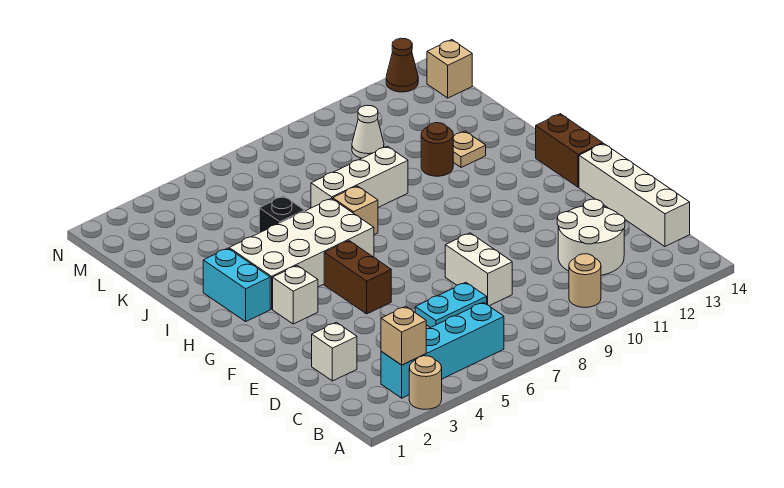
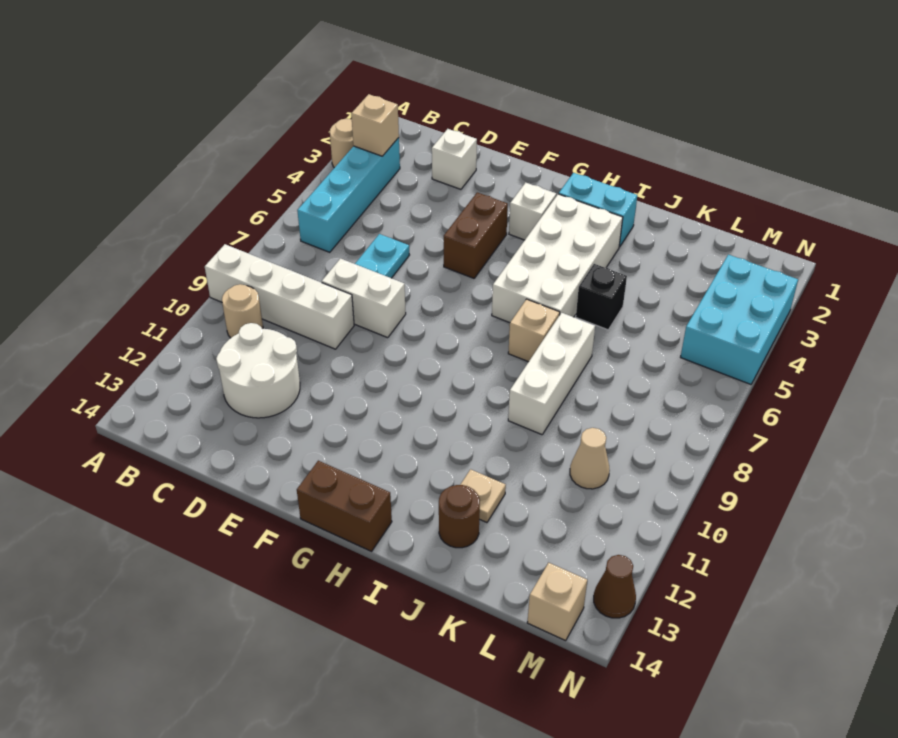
white 1x4 brick [579,143,690,246] -> white 1x4 brick moved to [205,244,354,349]
brown 1x2 brick [324,241,391,314] -> brown 1x2 brick turned to [444,192,508,278]
brown 1x1 round brick [421,123,453,176] -> brown 1x1 round brick moved to [439,485,480,548]
white 1x1 cone [352,105,384,158] -> tan 1x1 cone [570,428,610,489]
none -> cyan 2x3 brick [681,255,798,384]

